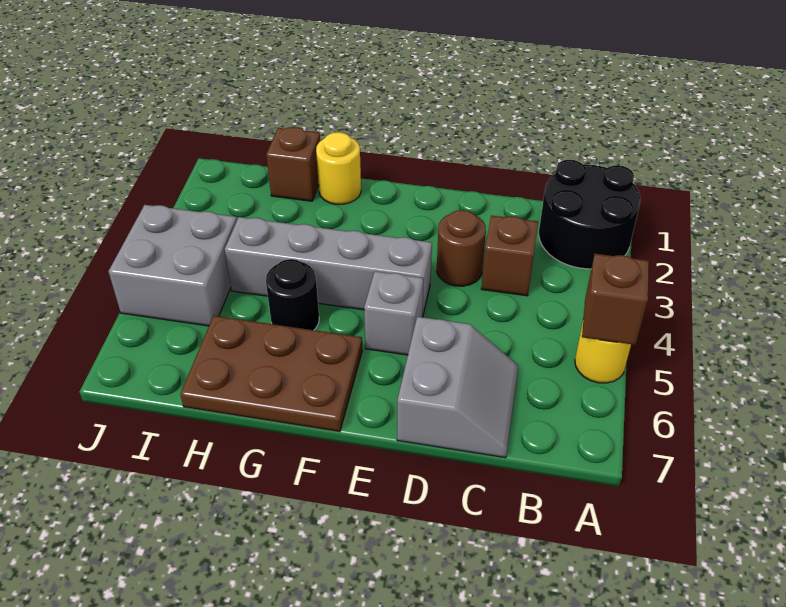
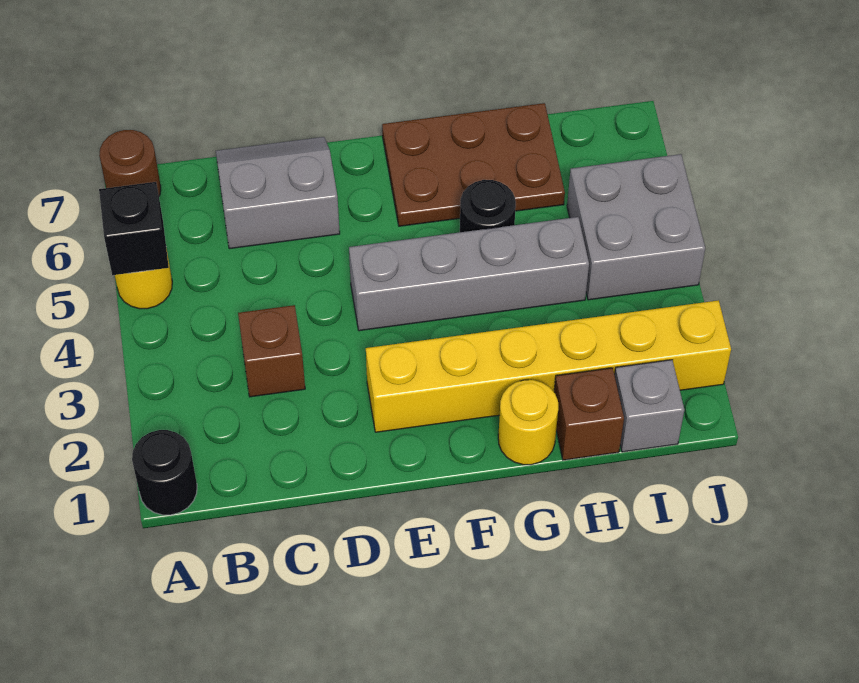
black 2x2 round brick [539,160,640,269] -> black 1x1 round brick [132,430,197,515]
brown 1x1 brick [582,254,649,345] -> black 1x1 brick [99,182,169,275]
grey 2x2 slope [397,317,518,458] -> grey 2x2 slope turned to [216,137,340,249]
brown 1x1 round brick [437,210,486,286] -> brown 1x1 round brick moved to [99,130,161,196]
none -> yellow 1x6 brick [366,300,731,432]
grey 1x1 brick [364,271,423,355] -> grey 1x1 brick moved to [615,360,684,452]

